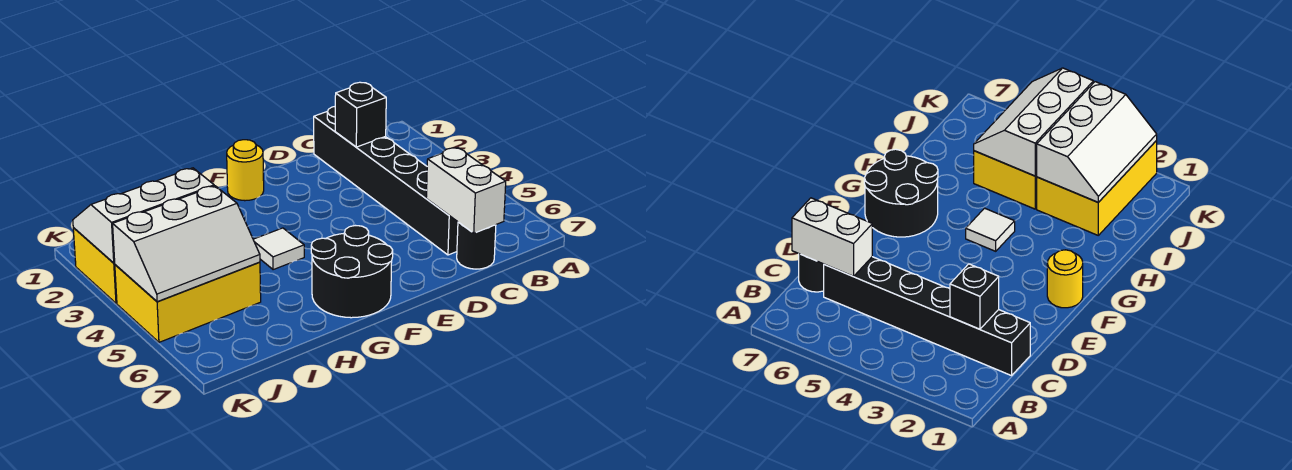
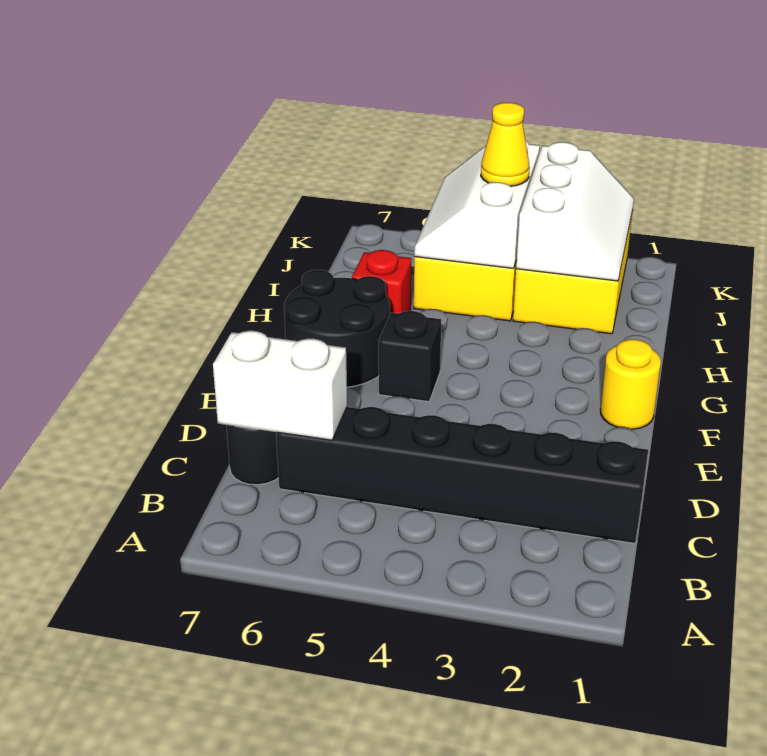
black 1x1 brick [335,82,386,147] -> black 1x1 brick moved to [379,311,441,402]
white 1x1 tile [253,228,304,270] -> none
none -> red 1x1 brick [352,250,411,314]
none -> yellow 1x1 cone [481,103,530,186]

